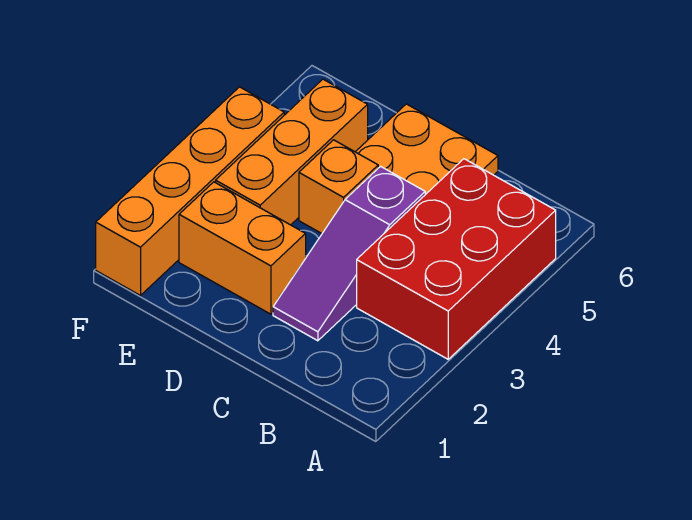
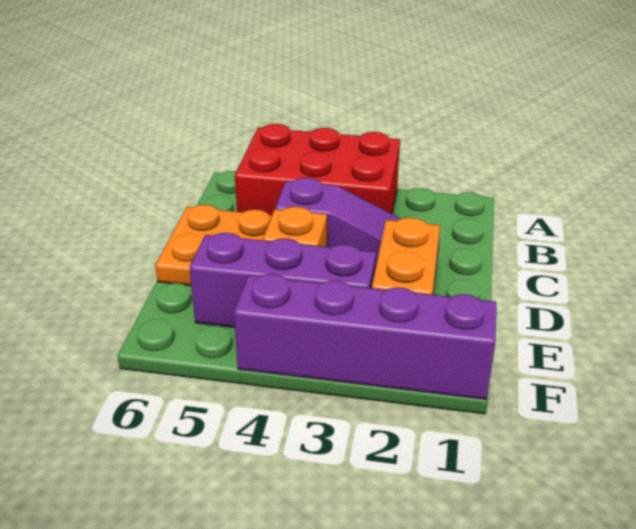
orange 1x3 brick [216,79,368,225] -> purple 1x3 brick [189,233,376,328]
orange 1x4 brick [96,87,284,296] -> purple 1x4 brick [234,274,496,399]

